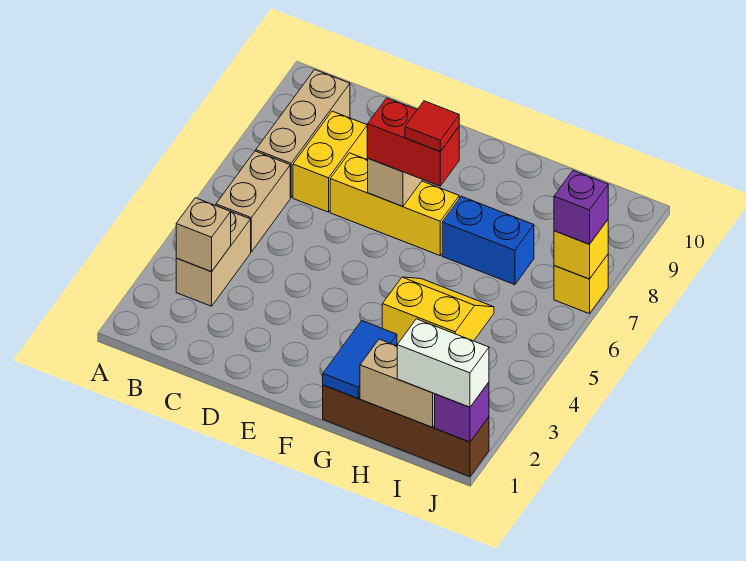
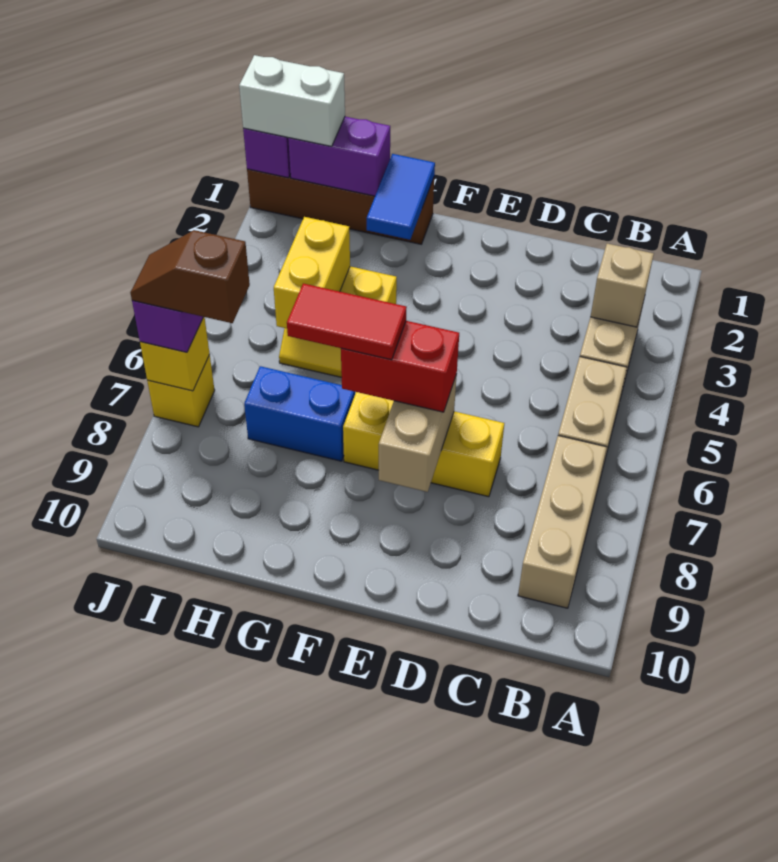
yellow 1x2 brick [293,111,367,212] -> yellow 1x2 brick moved to [274,217,350,328]
red 1x1 tile [405,101,459,151] -> red 1x2 tile [287,283,407,360]
tan 1x2 brick [360,339,435,427] -> purple 1x2 brick [288,117,390,196]
none -> brown 1x2 slope [130,230,250,323]

